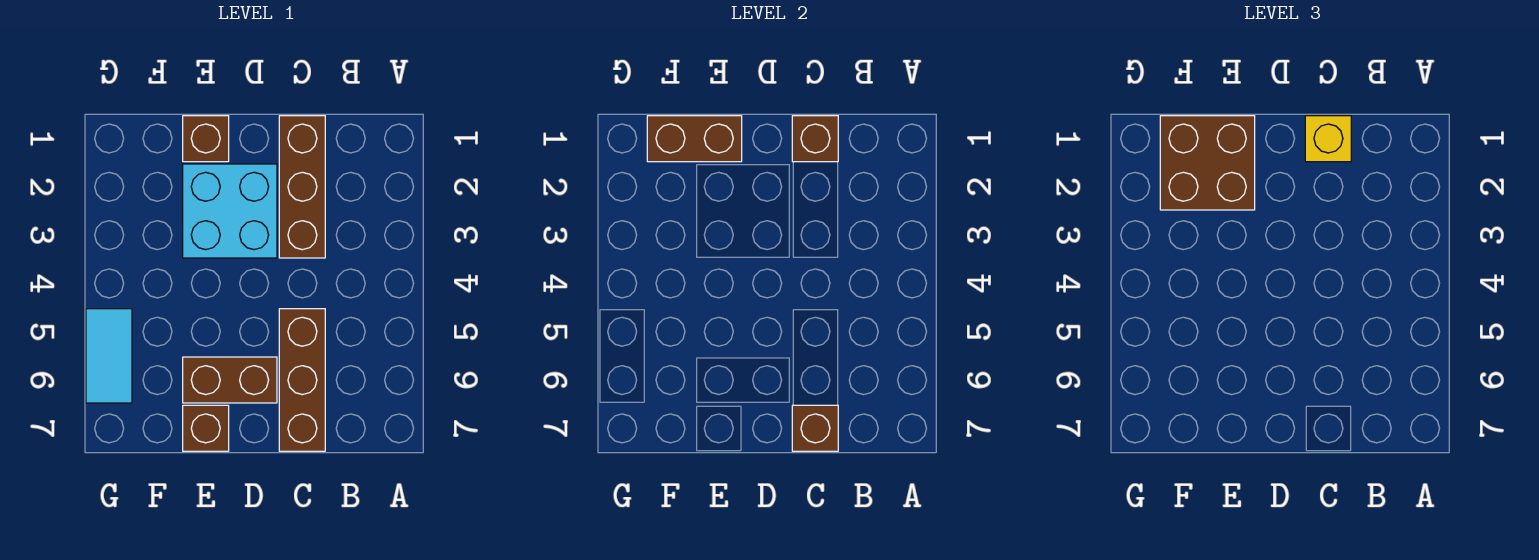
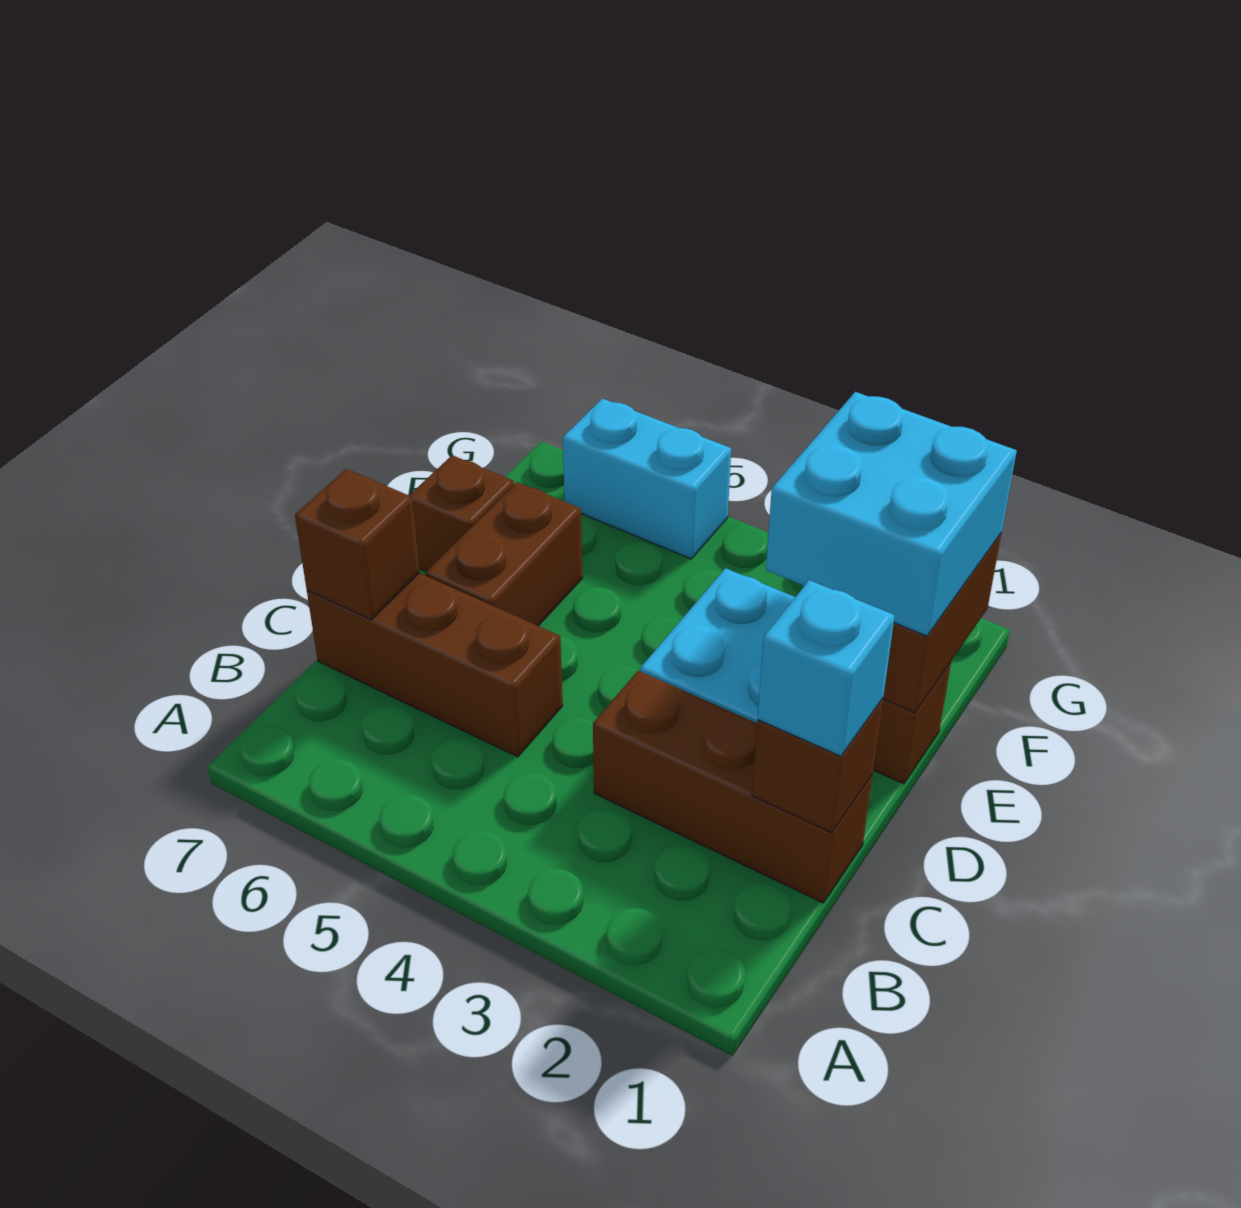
yellow 1x1 brick [1305,116,1351,162] -> cyan 1x1 brick [758,580,895,756]
brown 2x2 brick [1160,116,1255,210] -> cyan 2x2 brick [766,392,1017,636]
cyan 1x2 tile [86,309,132,403] -> cyan 1x2 brick [563,398,731,559]

